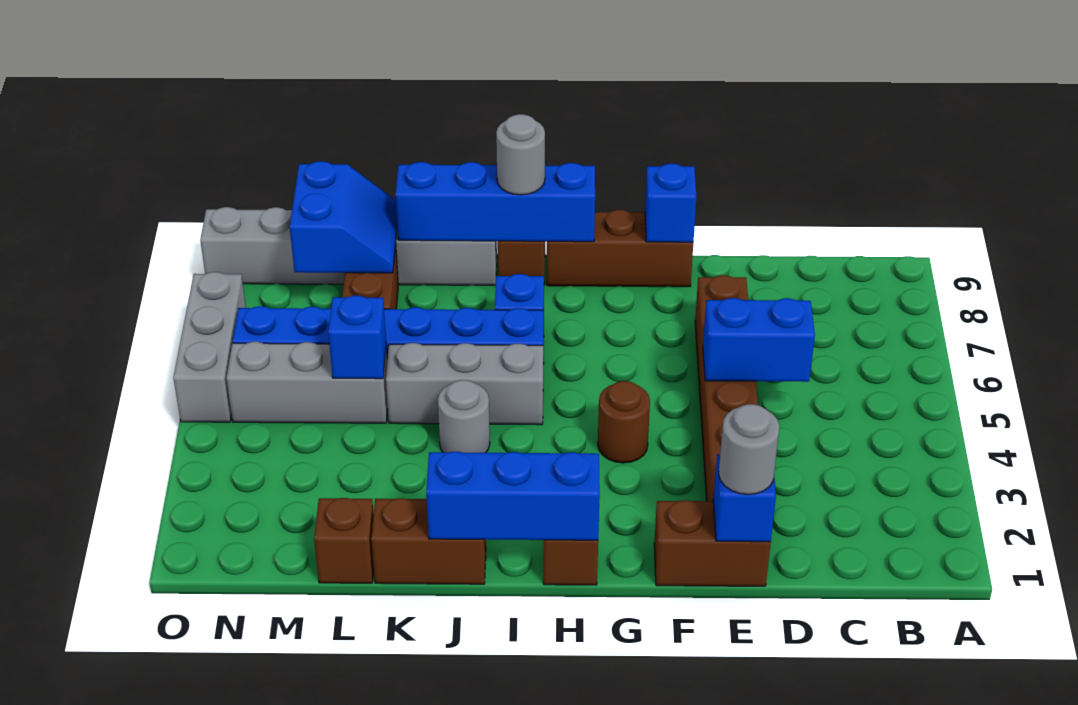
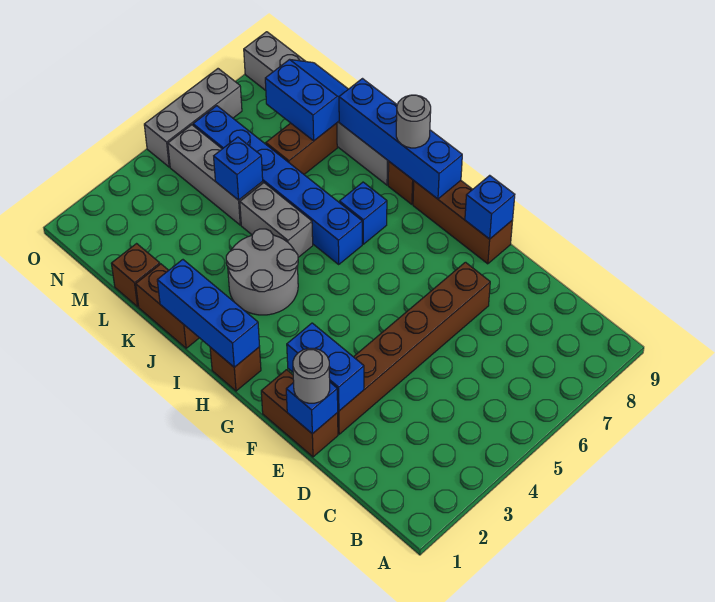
blue 1x2 brick [703,298,815,382] -> blue 1x2 brick moved to [287,323,364,411]
brown 1x1 round brick [598,381,650,463] -> none
grey 1x3 brick [386,343,543,425] -> grey 1x2 brick [240,183,313,257]
grey 1x1 round brick [438,380,490,453] -> grey 2x2 round brick [226,229,298,315]
blue 2x2 slope [290,161,397,273] -> blue 2x2 slope turned to [265,59,348,141]

